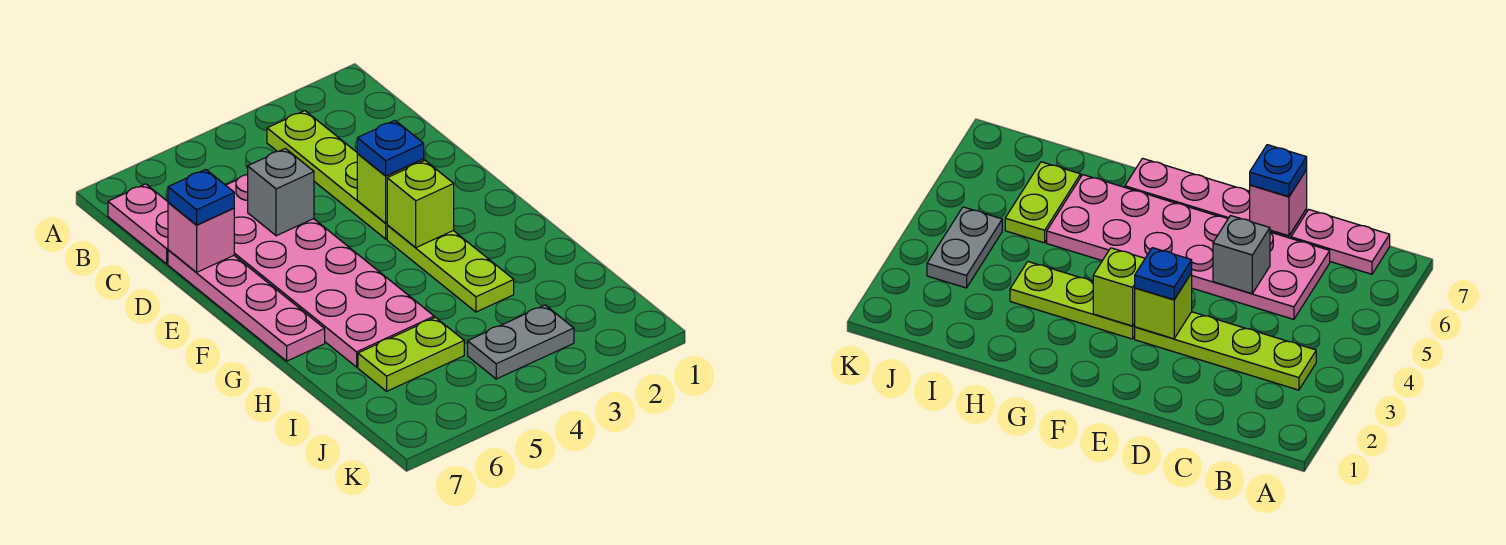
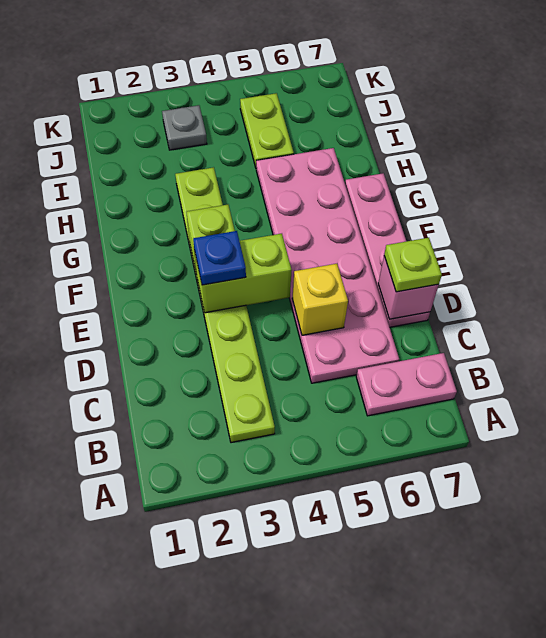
pink 1x2 plate [108,184,168,264] -> pink 1x2 plate turned to [356,353,457,416]
grey 1x1 brick [248,149,314,236] -> yellow 1x1 brick [292,264,348,335]
blue 1x1 plate [168,169,234,225] -> lime 1x1 plate [384,238,442,292]
lime 1x1 brick [357,154,424,223] -> lime 1x2 brick [194,234,292,313]
lime 1x2 plate [358,317,464,391] -> lime 1x2 plate turned to [240,93,294,167]
grey 1x2 plate [468,305,574,379] -> grey 1x1 plate [162,105,207,150]

